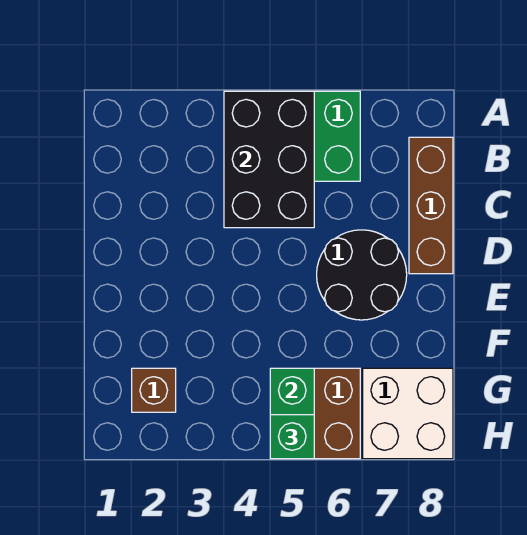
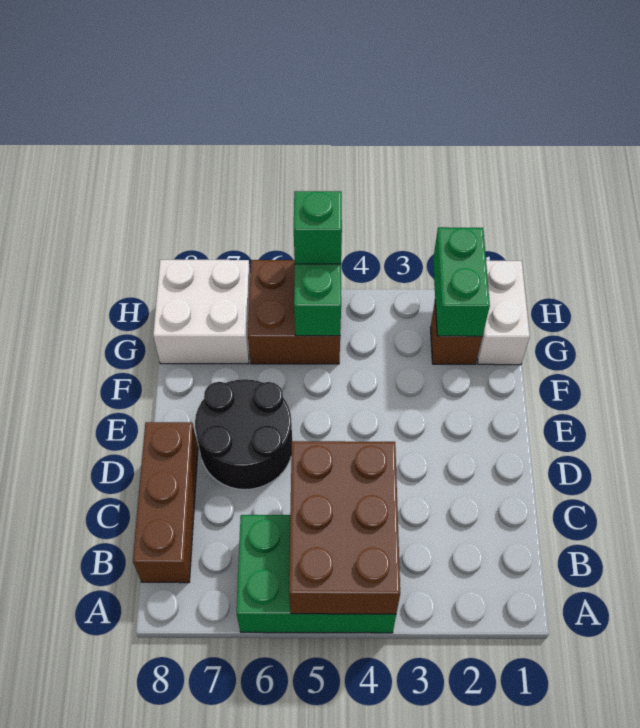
black 2x3 brick [224,91,314,228] -> brown 2x3 brick [289,441,400,614]
none -> white 1x2 brick [477,260,530,365]
none -> green 1x2 brick [433,227,490,336]

